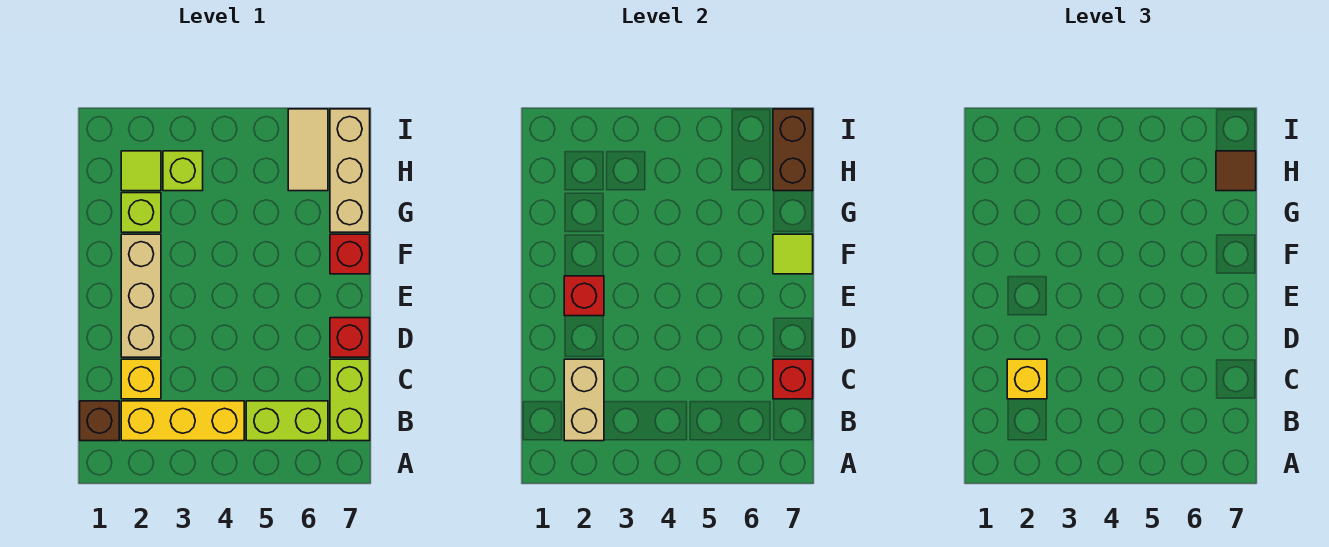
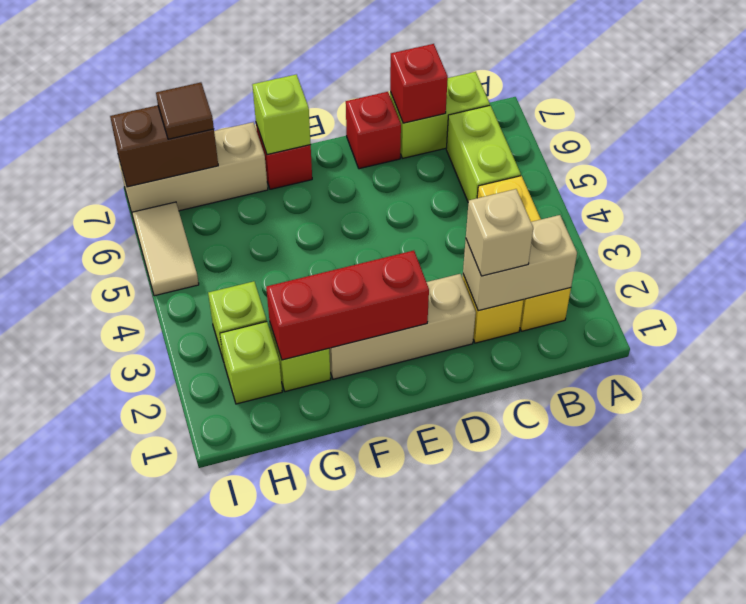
brown 1x1 brick [80,401,119,441] -> none
yellow 1x1 brick [1007,359,1047,399] -> tan 1x1 brick [466,189,533,276]
red 1x1 brick [564,276,604,316] -> red 1x3 brick [266,251,429,360]
lime 1x1 tile [773,234,813,274] -> lime 1x1 brick [252,74,311,155]
lime 1x1 tile [121,151,161,191] -> lime 1x1 brick [220,322,282,404]
tan 1x2 tile [288,109,328,191] -> tan 1x2 tile turned to [132,202,199,296]

